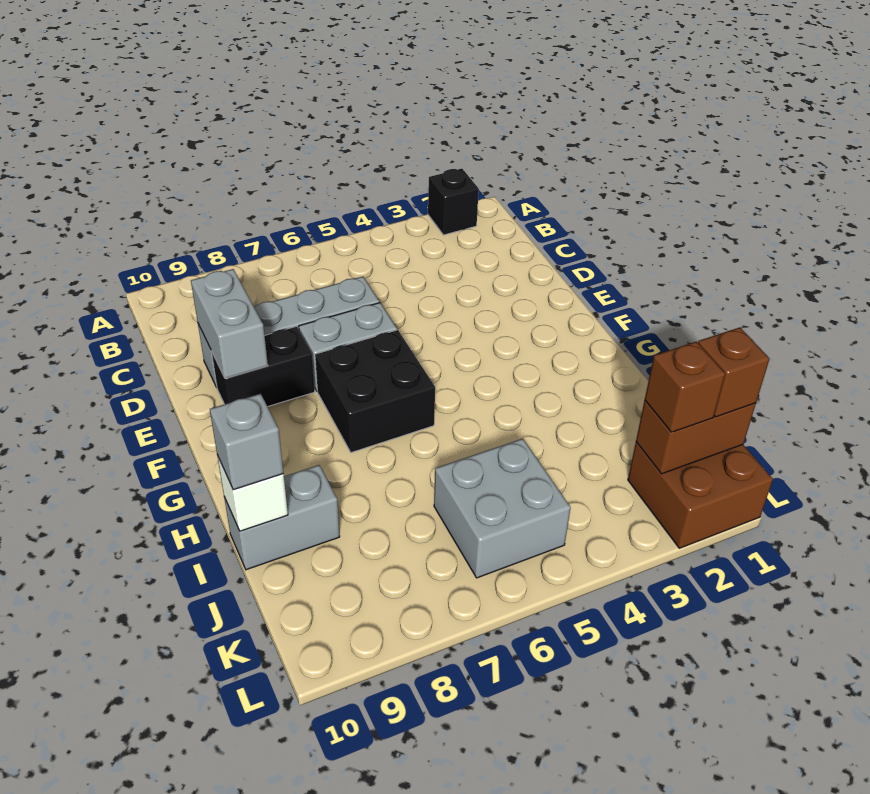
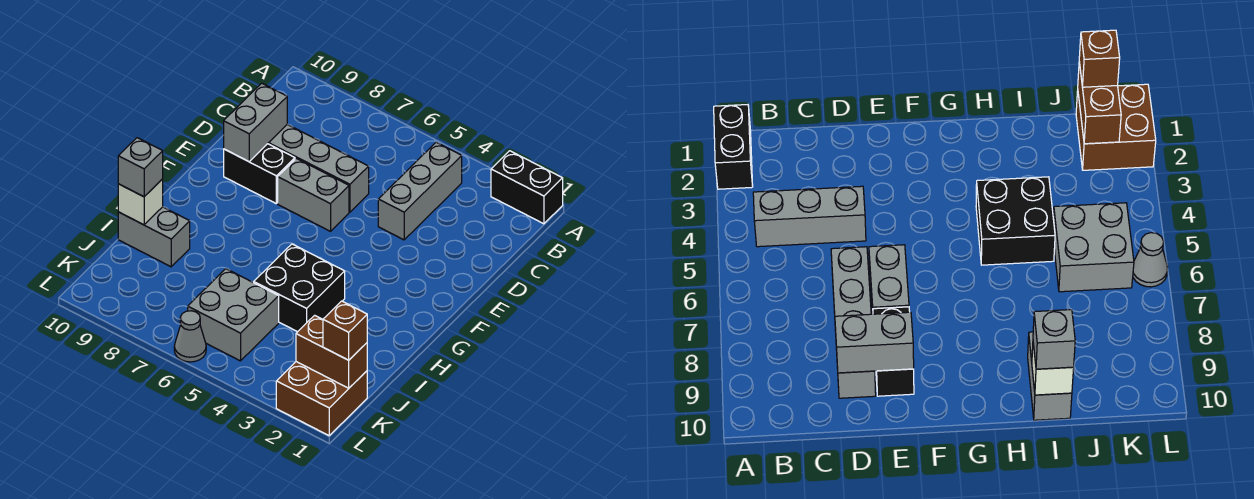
black 1x1 brick [428,169,479,235] -> black 1x2 brick [491,151,563,224]
none -> grey 1x3 brick [378,142,462,240]
black 2x2 brick [315,330,435,453] -> black 2x2 brick moved to [254,244,345,332]
brown 1x1 brick [645,342,725,432] -> none
none -> grey 1x1 cone [174,311,206,362]

